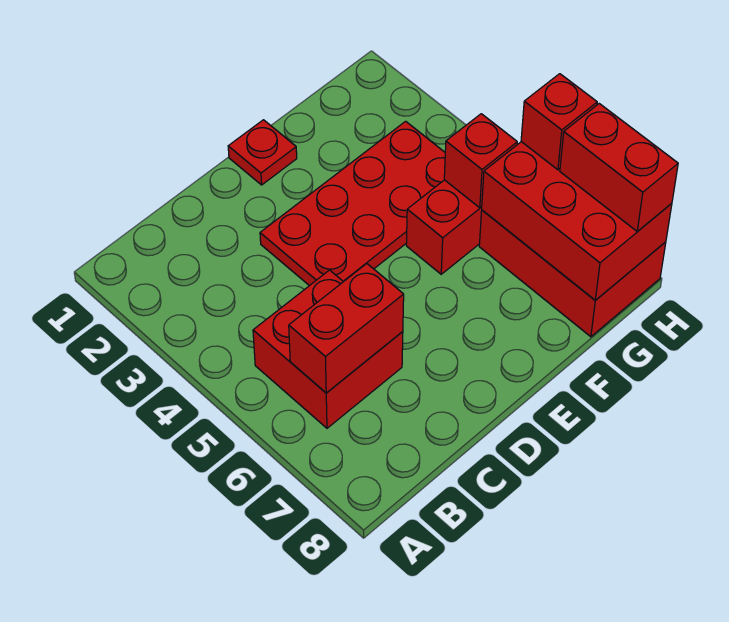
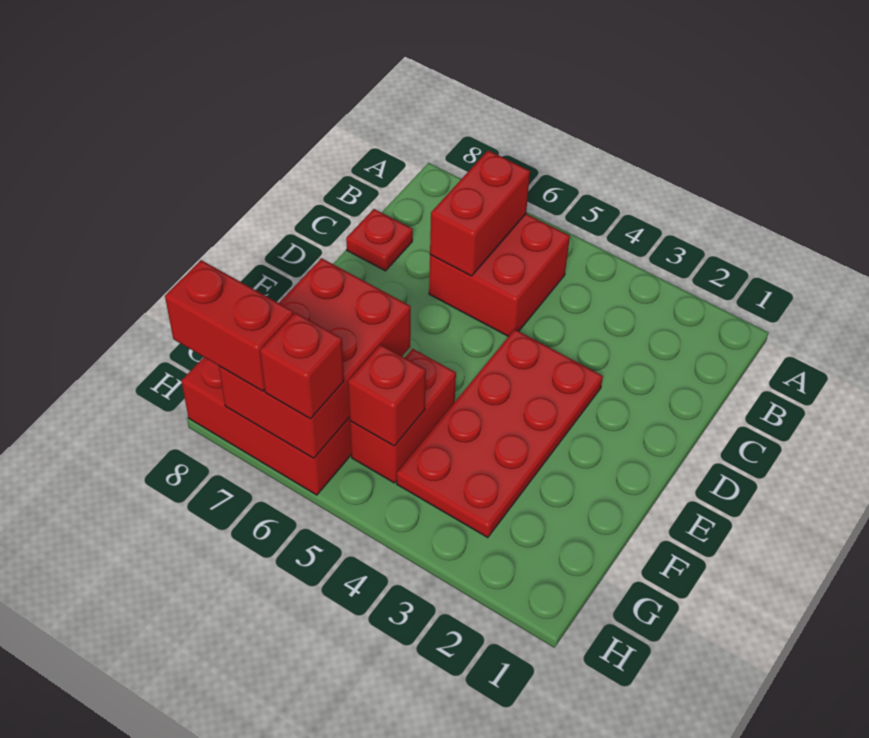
red 1x1 plate [228,120,297,185] -> red 1x1 plate moved to [346,209,413,271]
red 2x3 brick [482,142,672,300] -> red 2x3 brick turned to [219,258,411,458]

